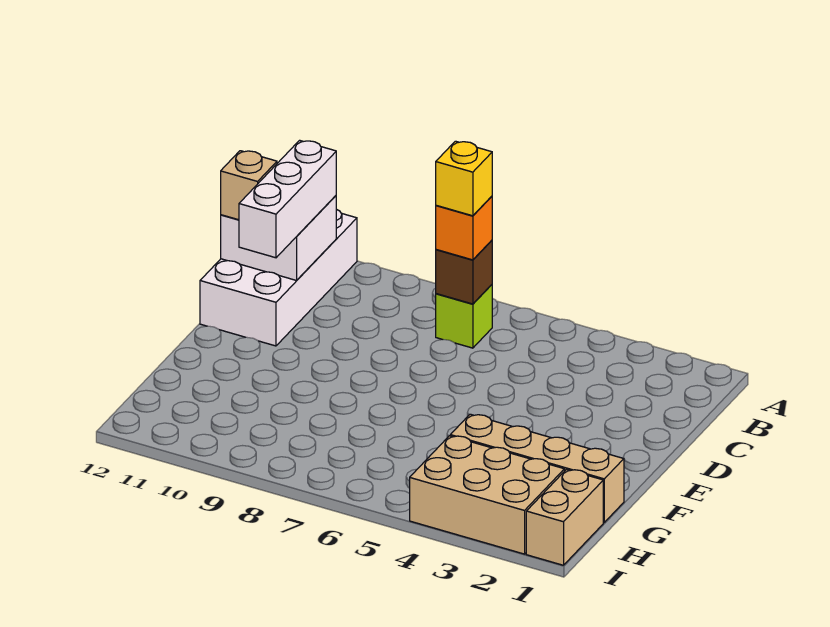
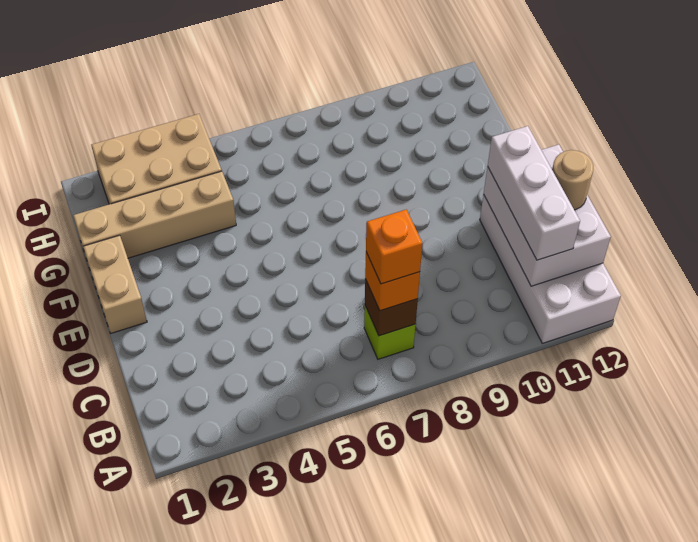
yellow 1x1 brick [436,141,492,216] -> orange 1x1 brick [366,210,422,284]
white 2x2 brick [221,196,336,280] -> white 2x3 brick [484,145,611,286]
tan 1x1 brick [221,151,277,220] -> tan 1x1 round brick [552,150,594,210]
tan 1x2 brick [526,469,603,565] -> tan 1x2 brick moved to [83,235,147,333]

